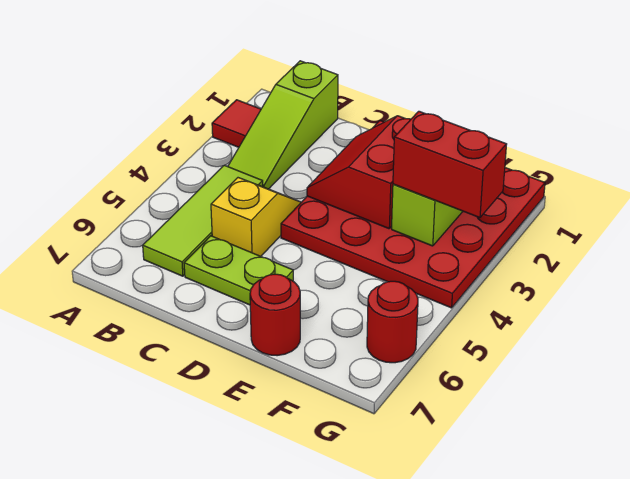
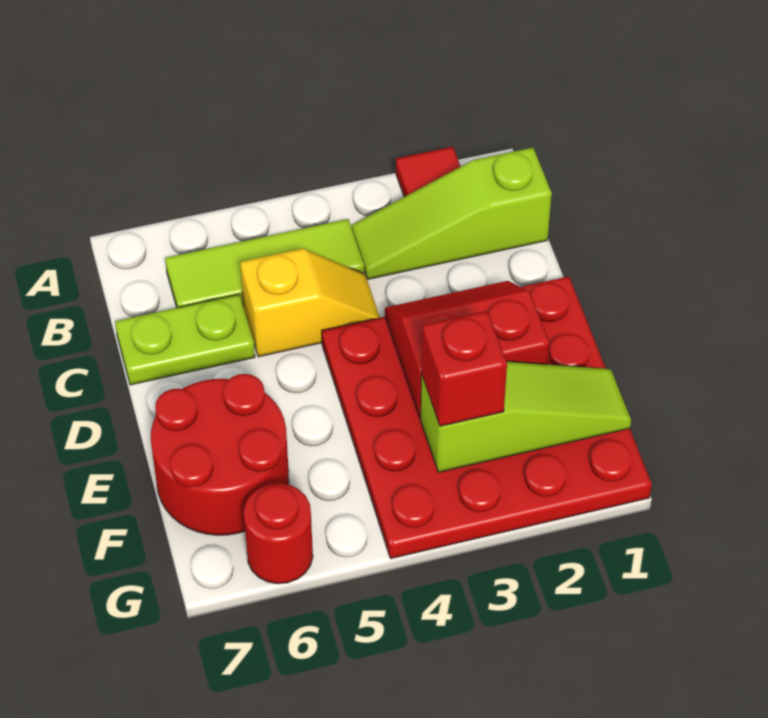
lime 1x2 plate [184,236,293,305] -> lime 1x2 plate turned to [115,295,255,385]
red 1x1 round brick [250,274,300,356] -> red 2x2 round brick [151,374,289,535]
red 1x2 brick [393,111,507,218] -> red 1x1 brick [422,311,507,426]

